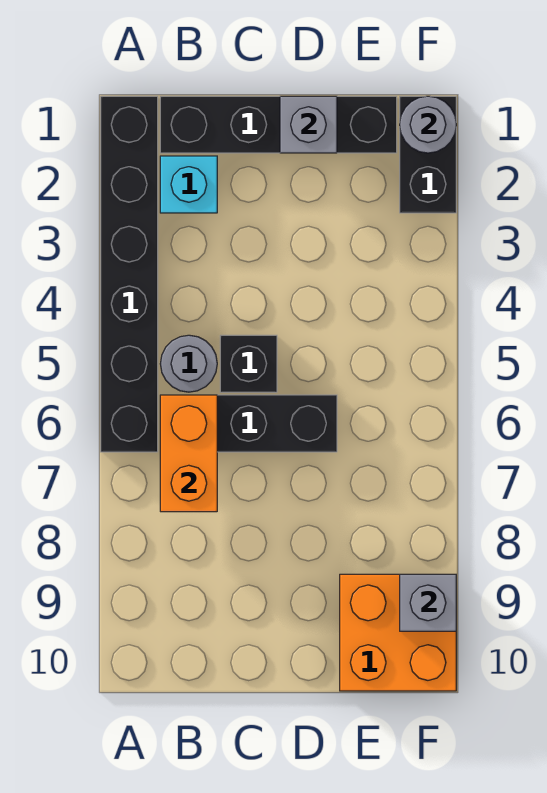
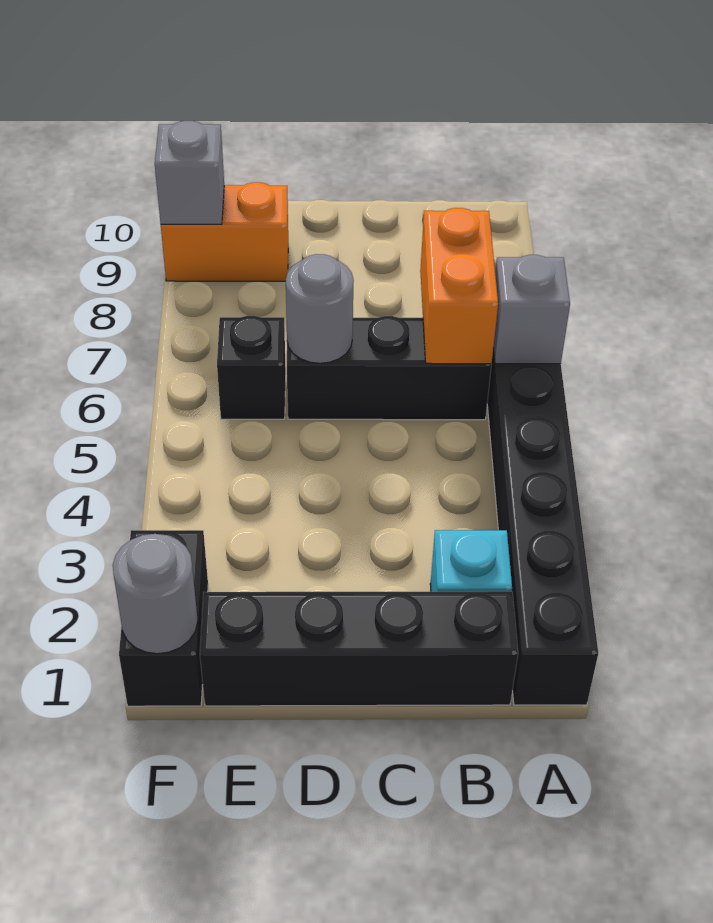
grey 1x1 round brick [160,335,217,392] -> grey 1x1 round brick moved to [286,254,354,363]
black 1x1 brick [220,335,277,392] -> black 1x1 brick moved to [217,316,286,419]
grey 1x1 brick [280,96,337,153] -> grey 1x1 brick moved to [493,255,570,364]
orange 2x2 brick [340,574,456,691] -> orange 1x2 brick [161,182,288,281]

